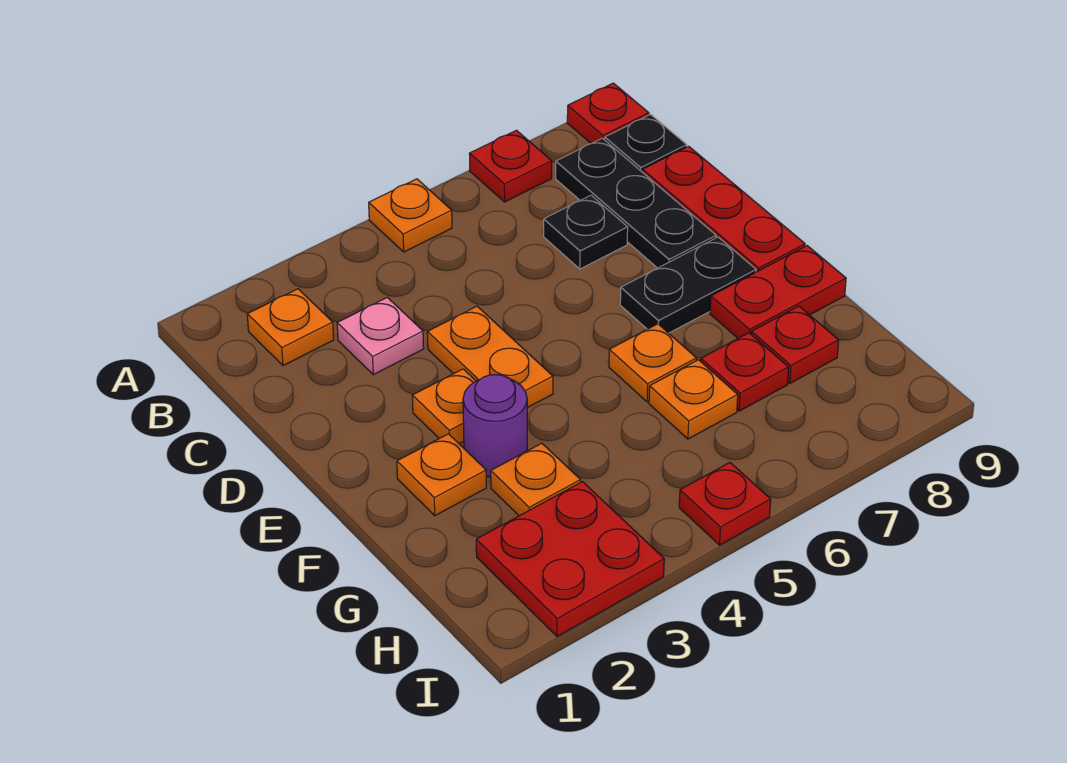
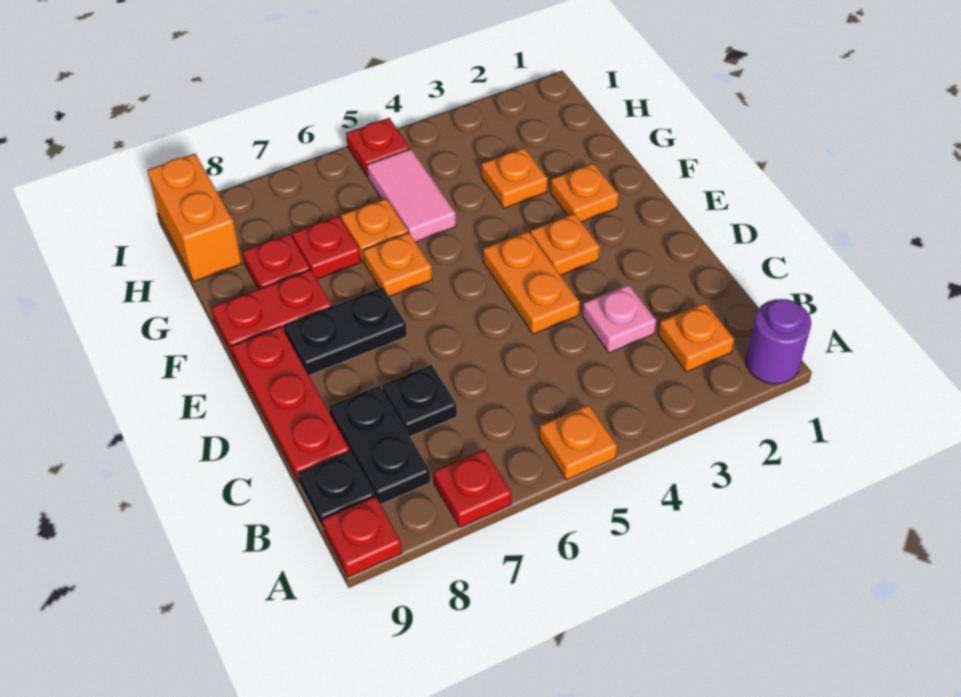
black 1x3 plate [556,138,716,268] -> black 1x2 plate [329,386,430,504]
purple 1x1 round brick [463,375,527,477] -> purple 1x1 round brick moved to [746,299,812,384]
none -> pink 1x2 tile [367,149,456,242]
red 2x2 plate [476,482,664,636] -> none
none -> orange 1x2 brick [147,154,242,281]

